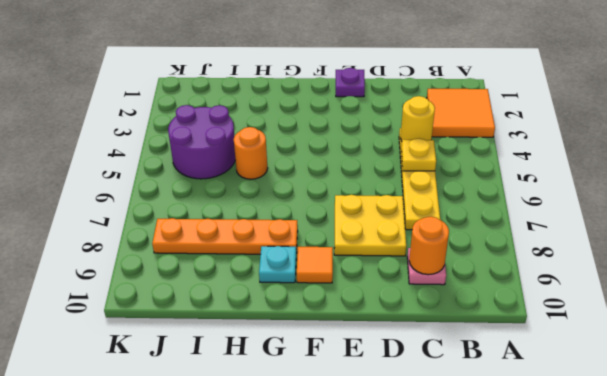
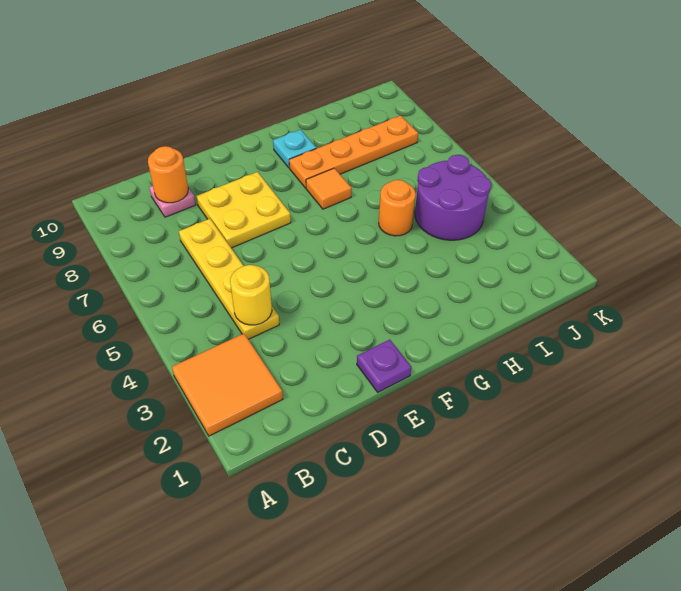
yellow 1x1 plate [401,138,436,171] -> none
orange 1x1 tile [297,247,333,283] -> orange 1x1 tile moved to [306,168,352,209]

